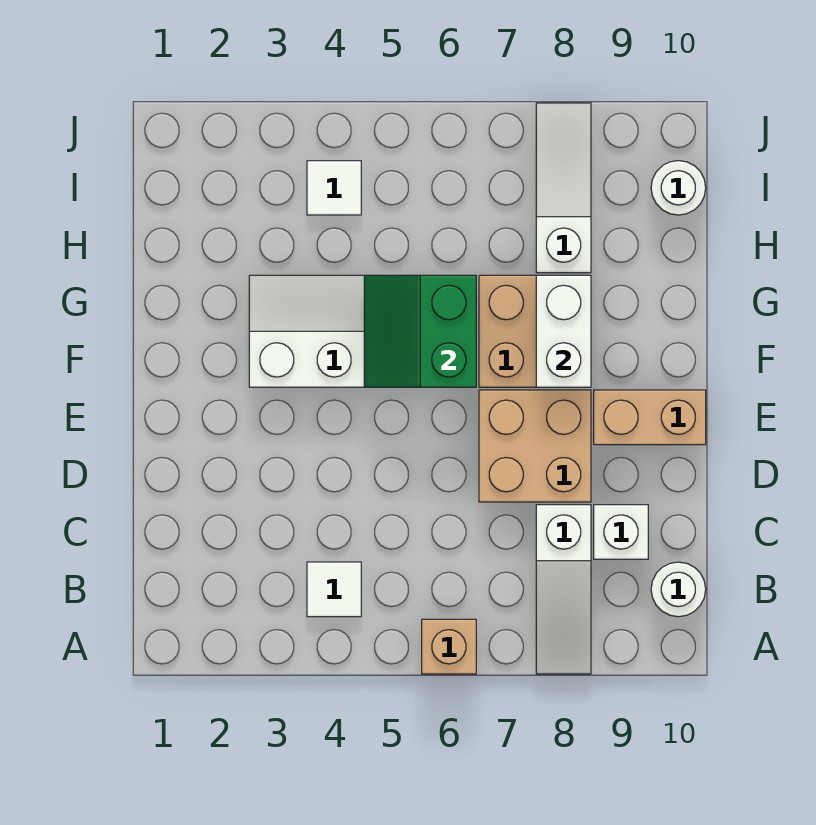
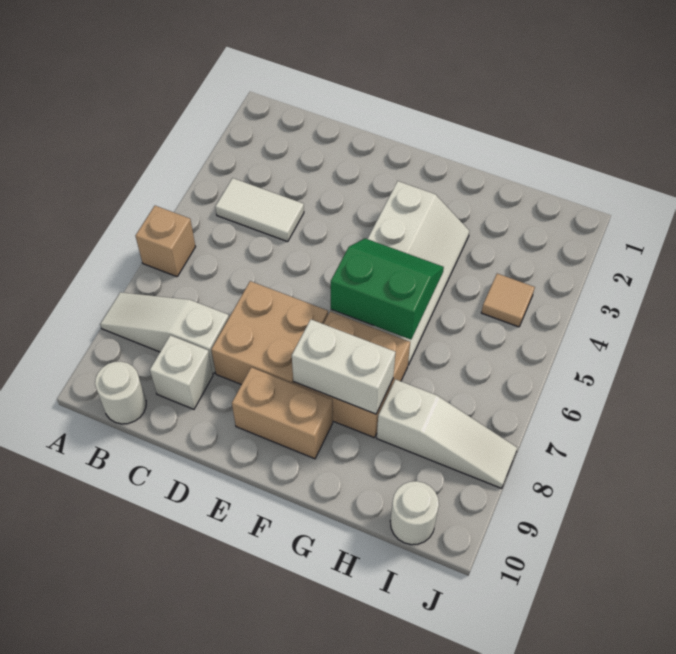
white 1x1 tile [307,562,361,617] -> white 1x2 tile [215,178,304,242]
tan 1x2 brick [594,390,706,445] -> tan 1x2 brick turned to [232,367,333,459]
white 1x1 tile [307,161,361,215] -> tan 1x1 tile [481,274,535,327]

